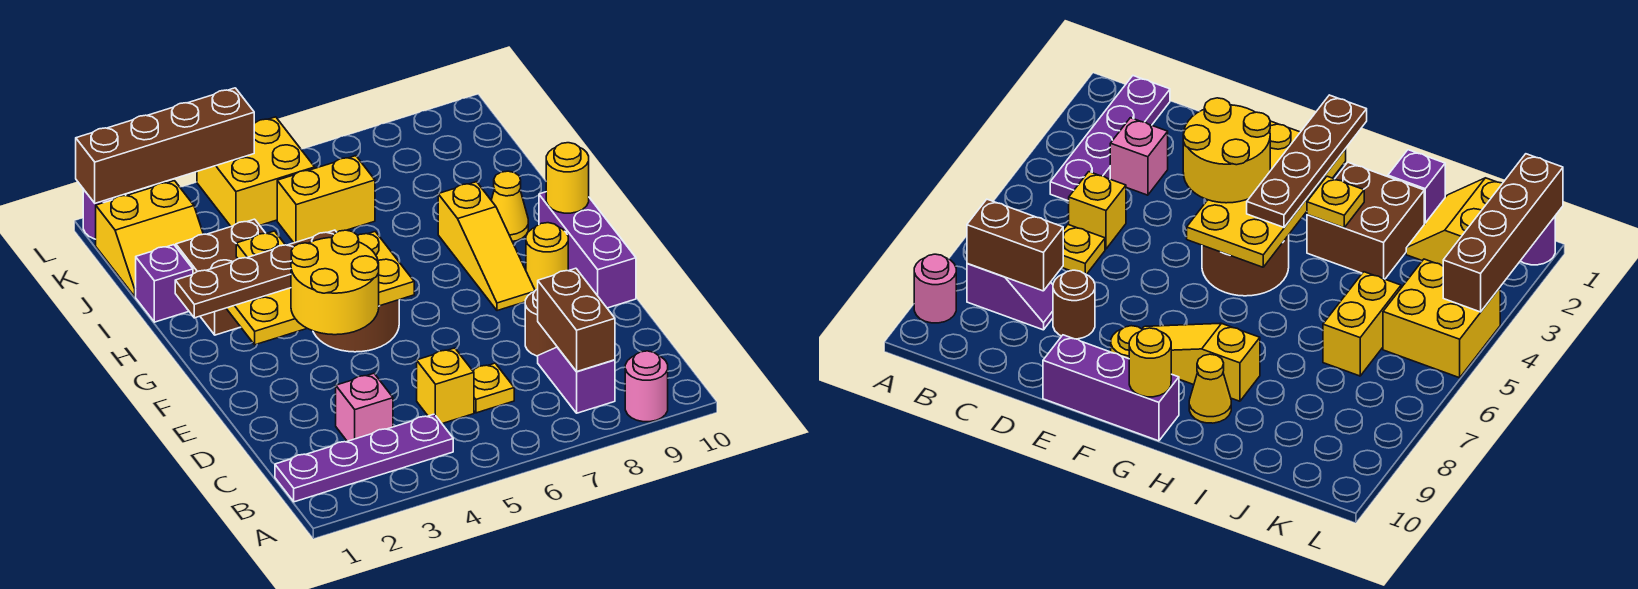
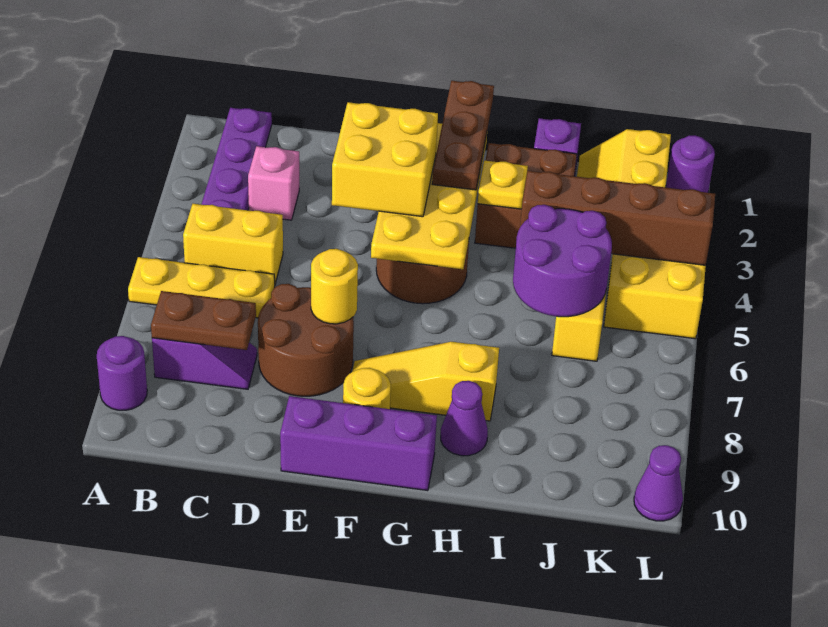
pink 1x1 round brick [625,351,668,422] -> purple 1x1 round brick [97,336,147,410]
brown 1x2 brick [538,268,615,372] -> brown 1x2 plate [151,291,256,350]
yellow 1x1 brick [417,348,474,424] -> yellow 1x2 brick [183,204,283,284]
yellow 1x1 plate [472,363,514,413] -> yellow 1x3 plate [128,257,275,318]
brown 1x1 round brick [525,289,557,356] -> brown 2x2 round brick [258,284,354,396]
yellow 2x2 round brick [291,230,379,335] -> yellow 2x2 brick [332,102,438,217]
brown 1x4 plate [175,230,337,318] -> brown 1x3 plate [432,81,494,190]
yellow 1x1 round brick [546,143,589,213] -> yellow 1x1 round brick moved to [311,249,358,324]
yellow 1x1 cone [491,171,528,242] -> purple 1x1 cone [441,381,488,456]
none -> purple 2x2 round brick [513,205,612,317]
brown 1x4 brick [76,88,254,203] -> brown 1x4 brick turned to [520,171,715,265]
none -> purple 1x1 cone [634,445,683,521]

